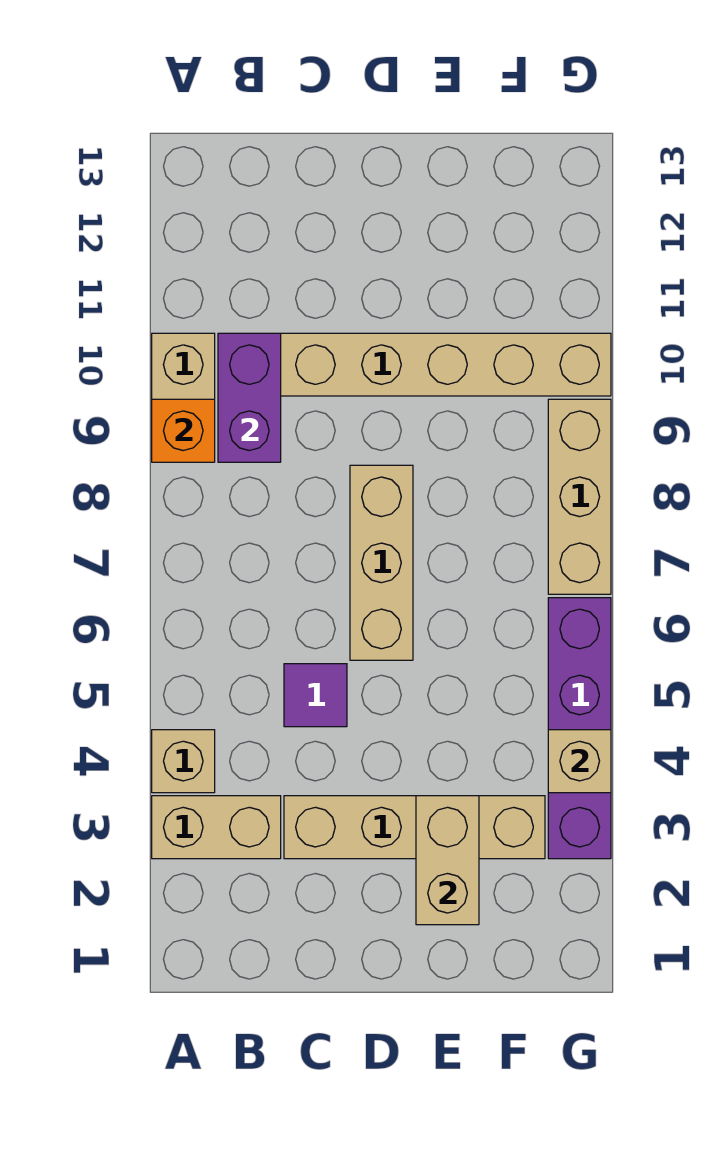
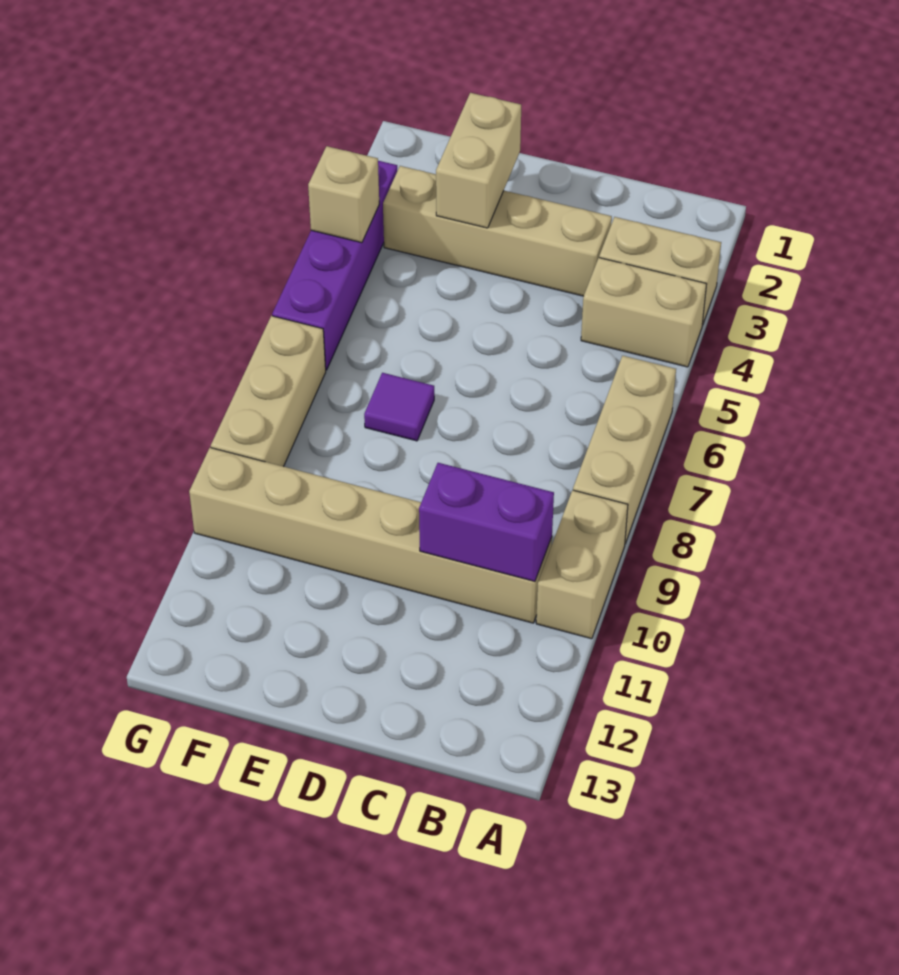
tan 1x1 brick [152,730,215,793] -> tan 1x2 brick [581,258,706,367]
orange 1x1 brick [152,399,215,462] -> none
purple 1x2 brick [218,333,281,462] -> purple 1x2 brick turned to [419,463,554,581]
purple 1x1 tile [284,664,347,727] -> purple 1x1 tile moved to [364,373,434,441]
tan 1x3 brick [350,465,413,660] -> tan 1x3 brick moved to [573,356,676,544]

